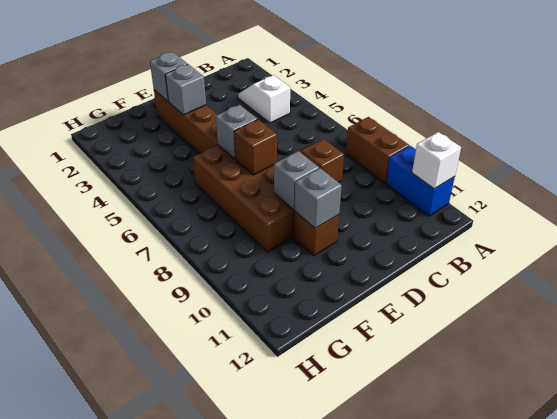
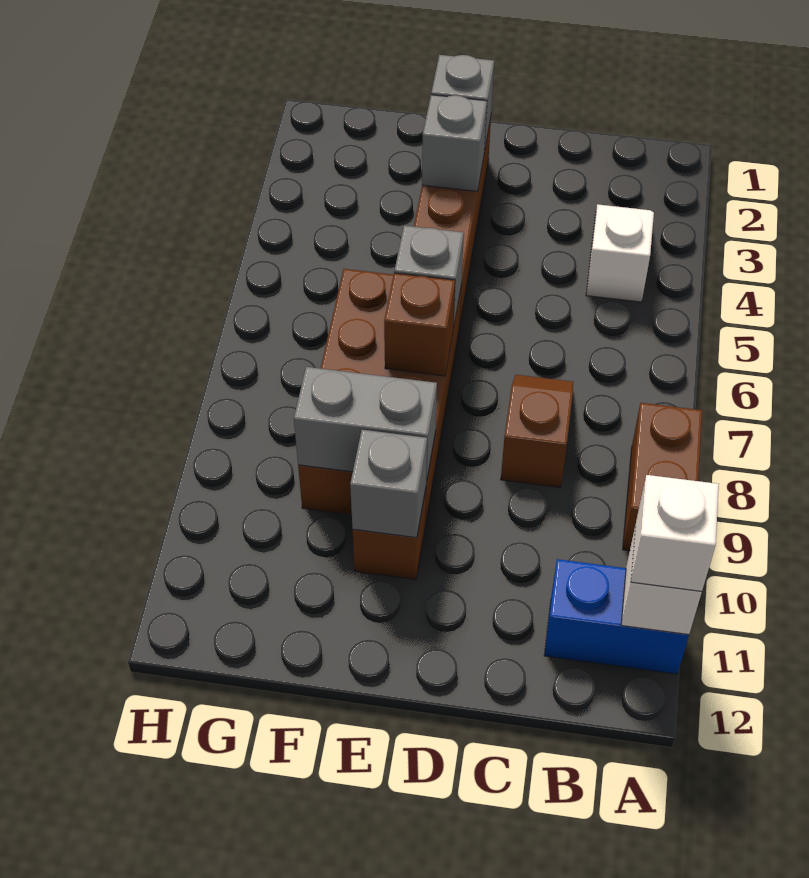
blue 1x2 brick [386,146,455,216] -> blue 1x2 brick turned to [544,559,689,674]
none -> white 1x1 brick [631,475,719,592]
grey 1x1 brick [274,151,319,210] -> grey 1x2 brick [294,367,437,481]

